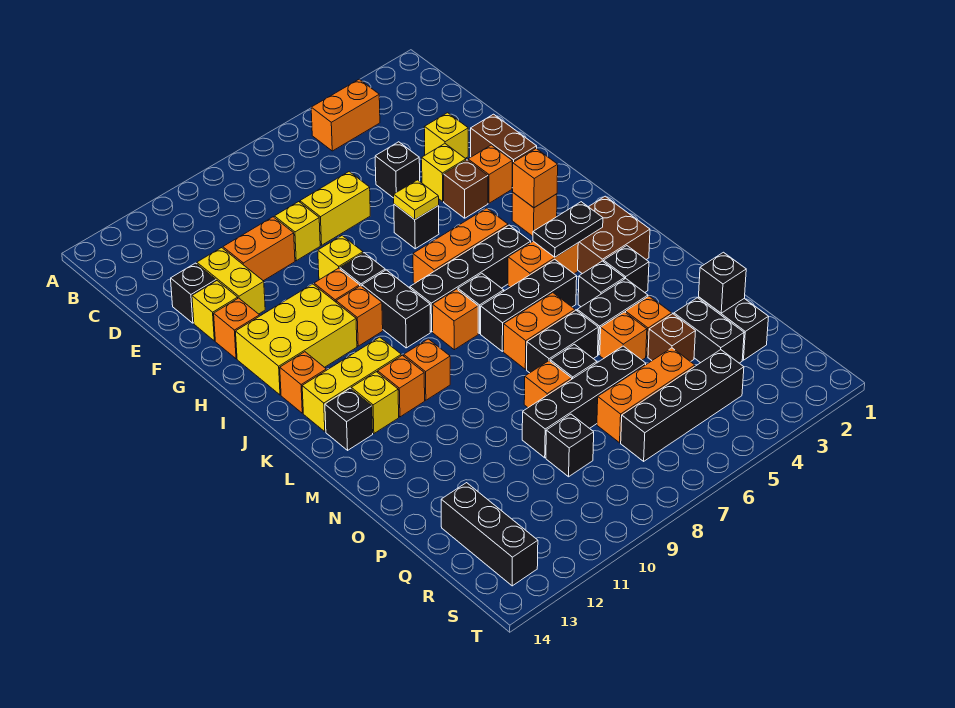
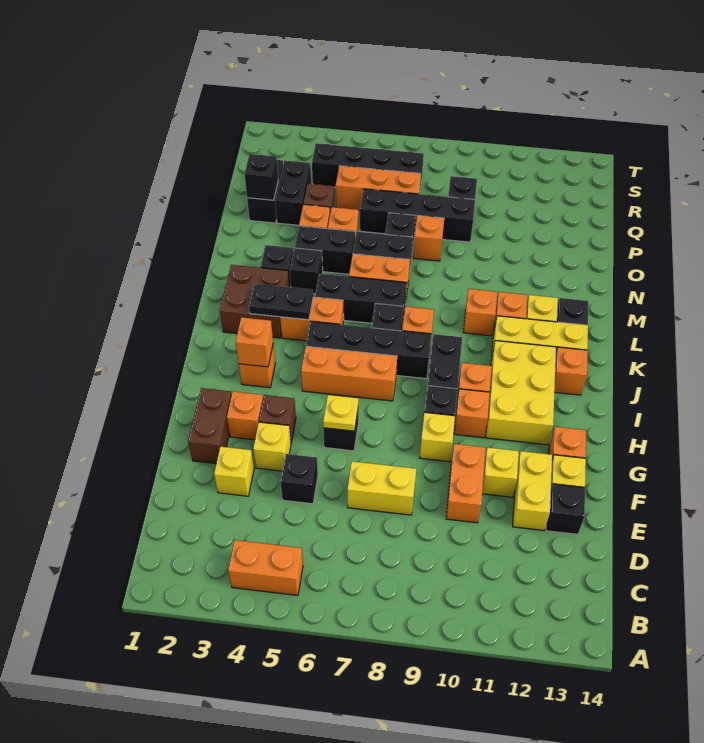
yellow 1x1 brick [274,202,320,261] -> yellow 1x1 brick moved to [482,448,519,497]
orange 1x2 brick [223,217,295,281] -> orange 1x2 brick turned to [446,444,486,523]
yellow 2x3 brick [236,284,357,395] -> yellow 2x3 brick turned to [486,341,556,445]
black 1x3 brick [441,483,538,586] -> none

